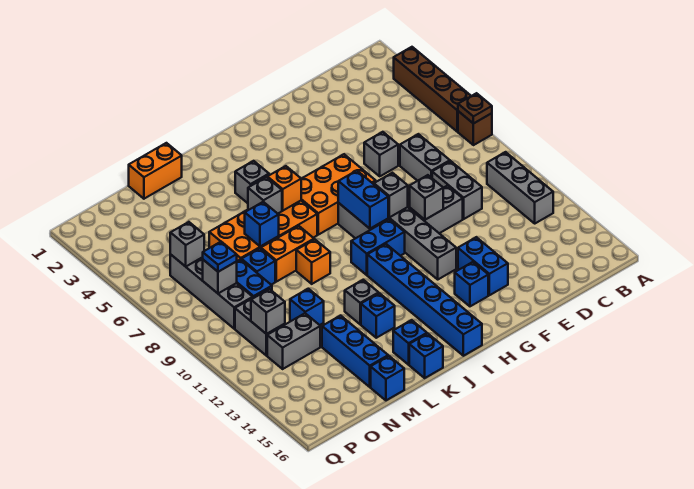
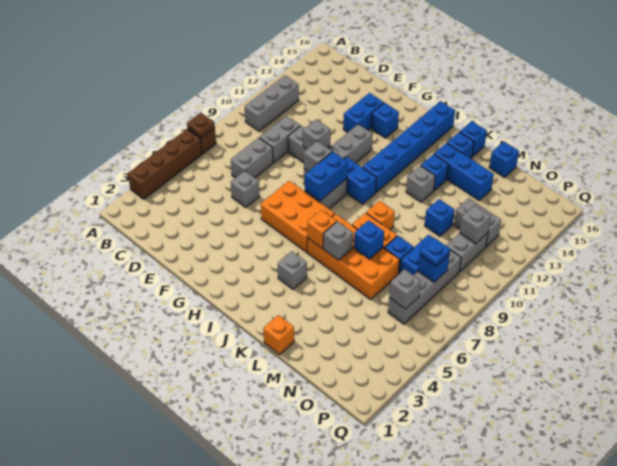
orange 1x2 brick [129,143,182,199] -> orange 1x1 brick [263,315,294,355]
blue 1x3 brick [322,315,388,387] -> blue 1x3 brick turned to [434,143,494,200]
grey 1x1 brick [203,260,237,293] -> blue 1x1 brick [418,254,450,282]

